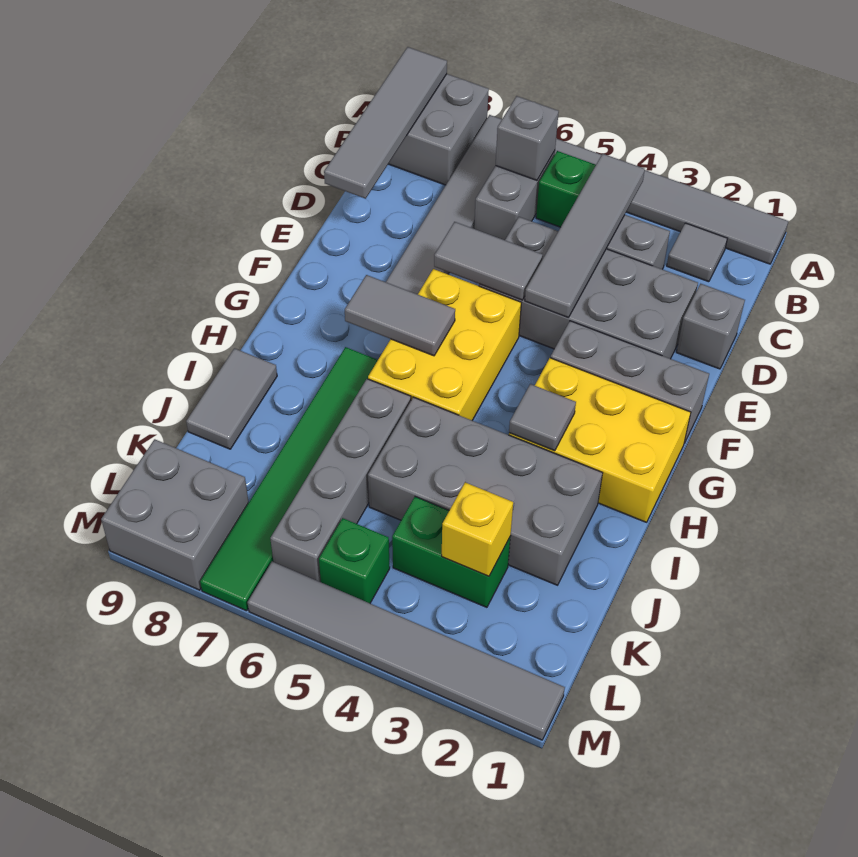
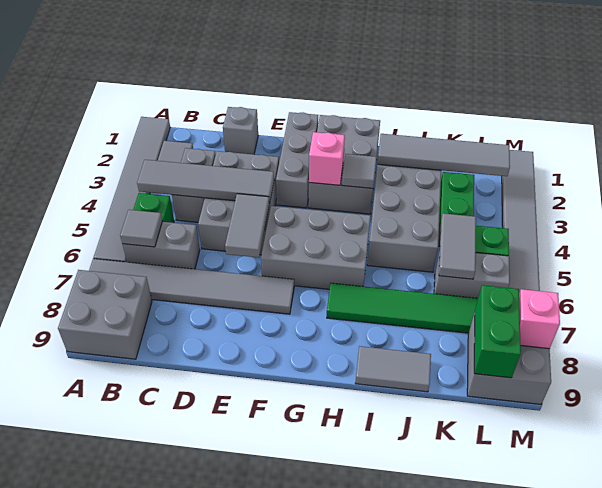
grey 1x4 tile [324,47,447,199] -> grey 1x4 tile moved to [378,134,510,176]
grey 1x1 brick [496,96,559,180] -> grey 1x1 tile [120,210,162,247]
grey 2x4 brick [479,217,698,359] -> grey 2x3 brick [198,151,279,255]
yellow 2x3 brick [368,269,521,420] -> grey 2x3 brick [261,206,371,289]
yellow 2x3 brick [509,358,691,522] -> grey 2x3 brick [309,115,380,214]
none -> pink 1x1 brick [309,132,345,185]
grey 1x2 tile [345,275,455,356] -> grey 1x2 tile moved to [439,213,476,279]
grey 1x4 brick [270,379,411,582] -> grey 1x2 brick [434,251,510,298]
yellow 1x1 brick [442,482,513,576] -> none
none -> green 1x2 brick [474,285,521,378]
none -> pink 1x1 brick [519,289,560,349]

